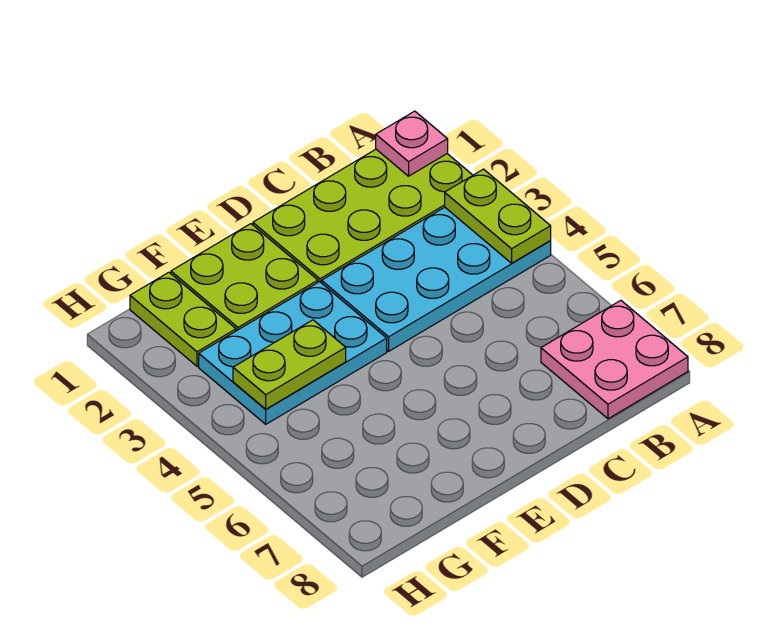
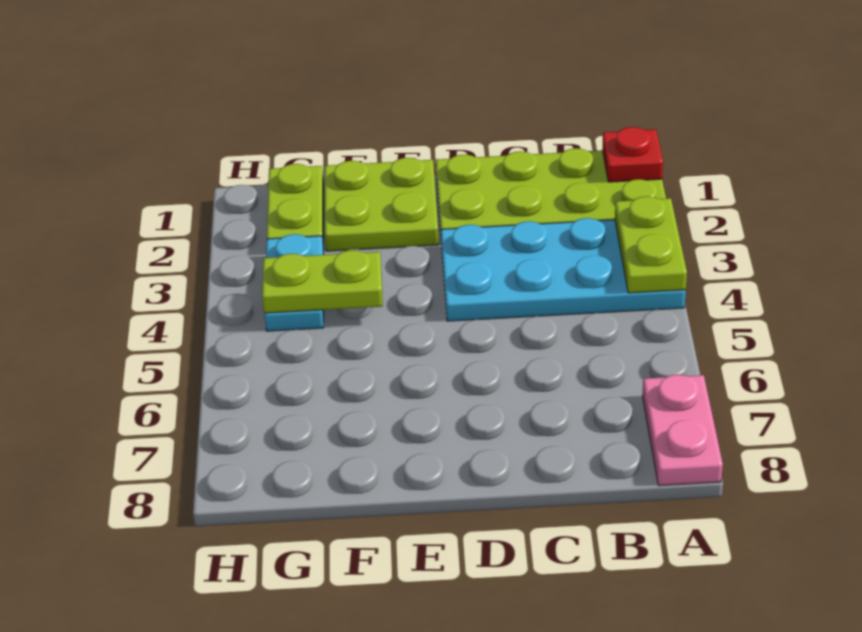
pink 1x1 plate [376,111,448,176] -> red 1x1 plate [602,127,663,182]
pink 2x2 plate [541,300,688,419] -> pink 1x2 plate [643,375,723,486]
cyan 2x3 plate [199,282,387,424] -> cyan 1x2 plate [264,234,324,331]

